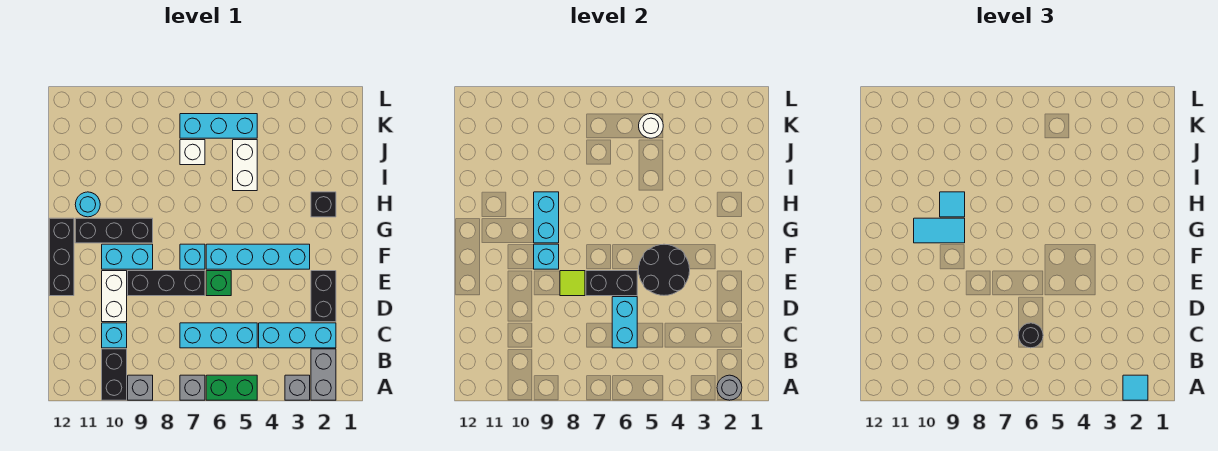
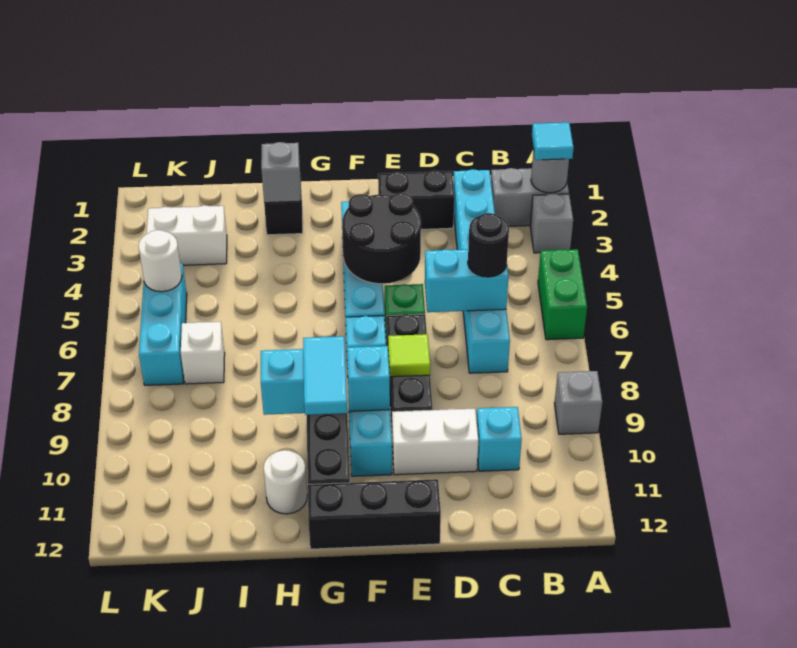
grey 1x1 brick [180,375,205,400] -> grey 1x1 brick moved to [261,142,301,203]
black 1x2 brick [102,349,127,400] -> none
black 1x2 brick [586,271,637,296] -> none
cyan 1x1 tile [940,192,965,217] -> none
cyan 1x1 round brick [75,192,100,217] -> white 1x1 round brick [264,450,307,514]
white 1x2 brick [233,140,257,191] -> white 1x2 brick moved to [147,205,227,265]

